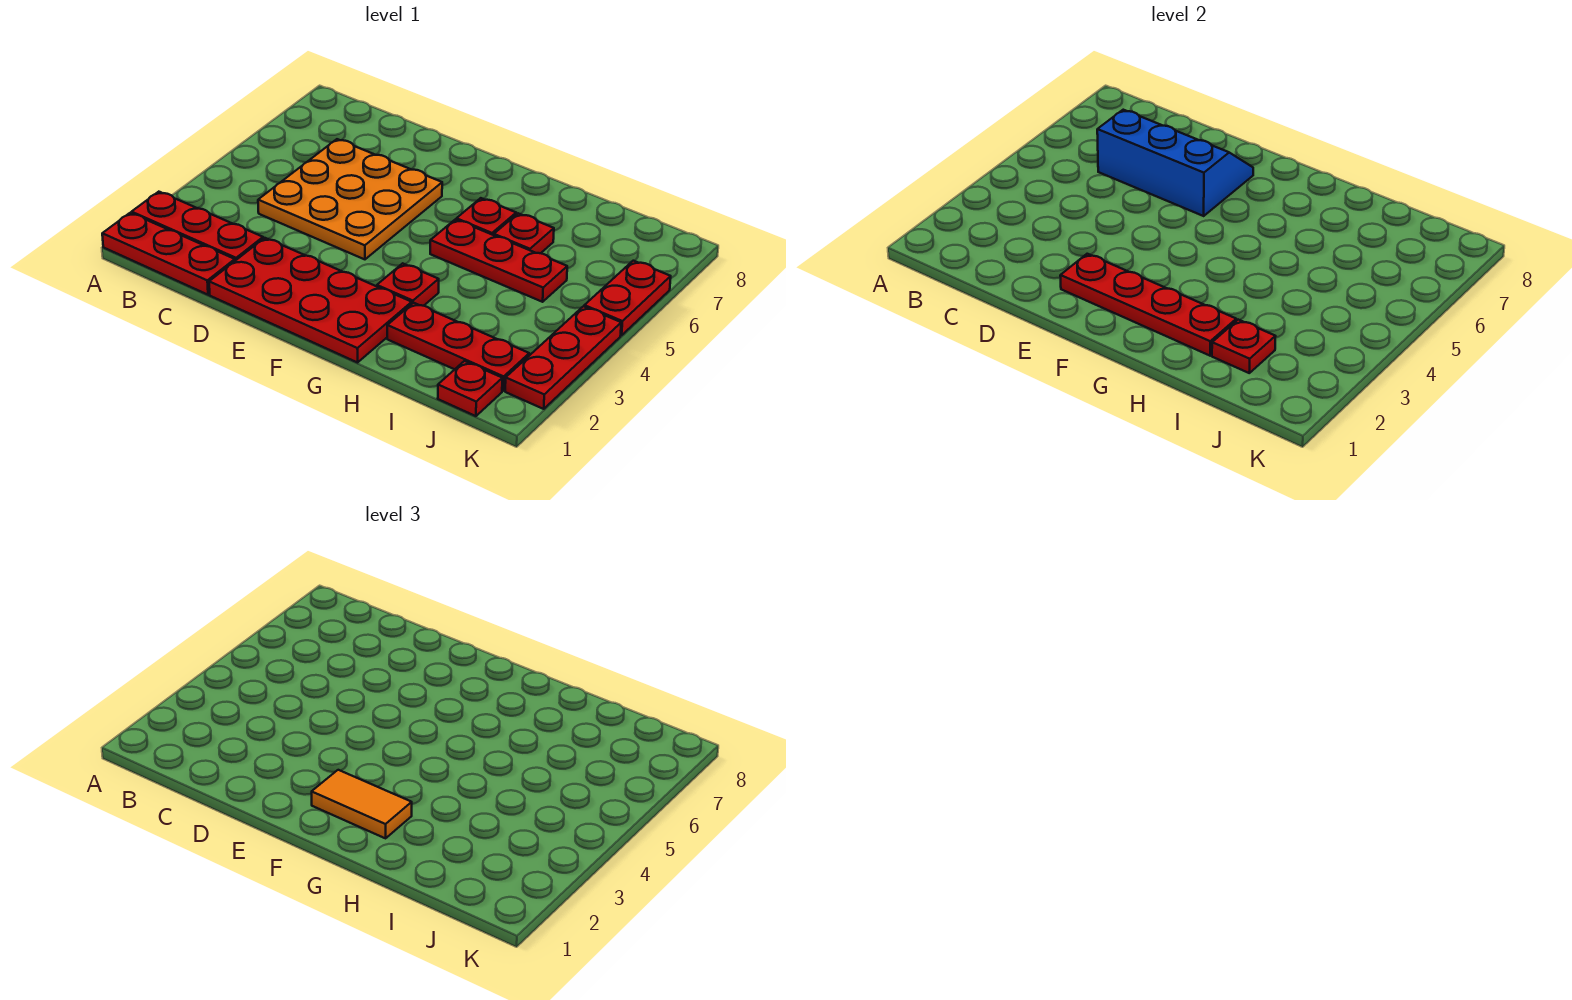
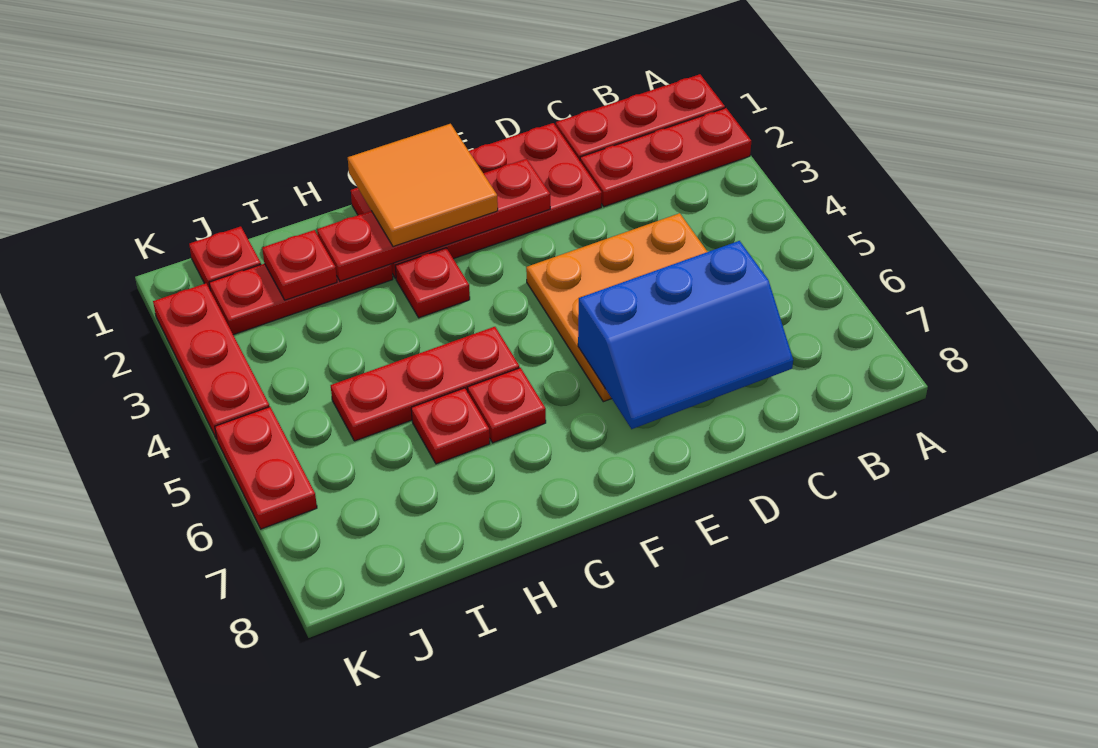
orange 1x2 tile [312,770,412,838] -> orange 2x2 tile [348,124,498,247]

